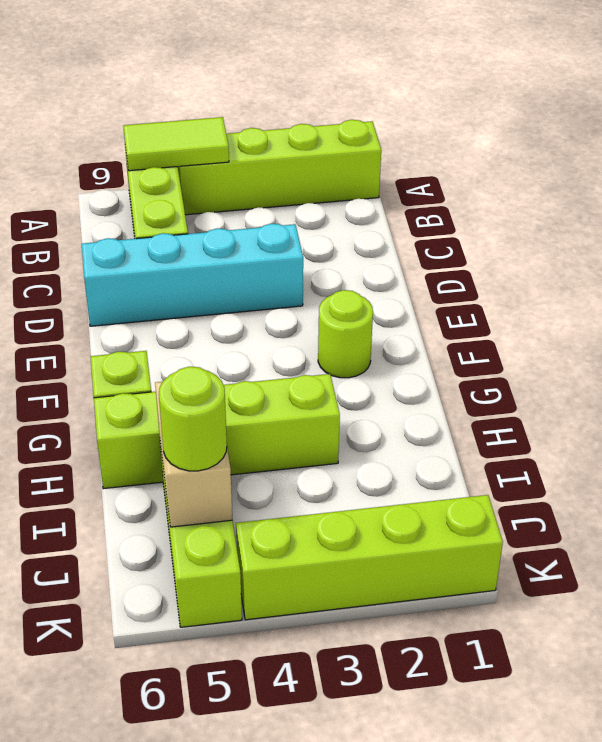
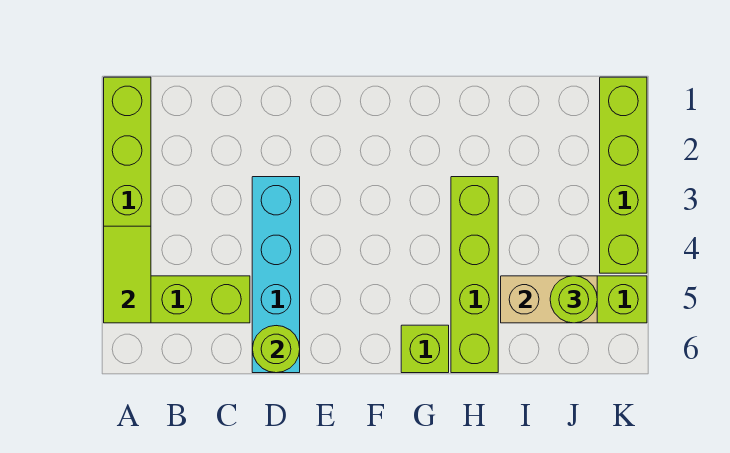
lime 1x1 round brick [318,290,373,378] -> lime 1x1 round brick moved to [252,326,300,373]

